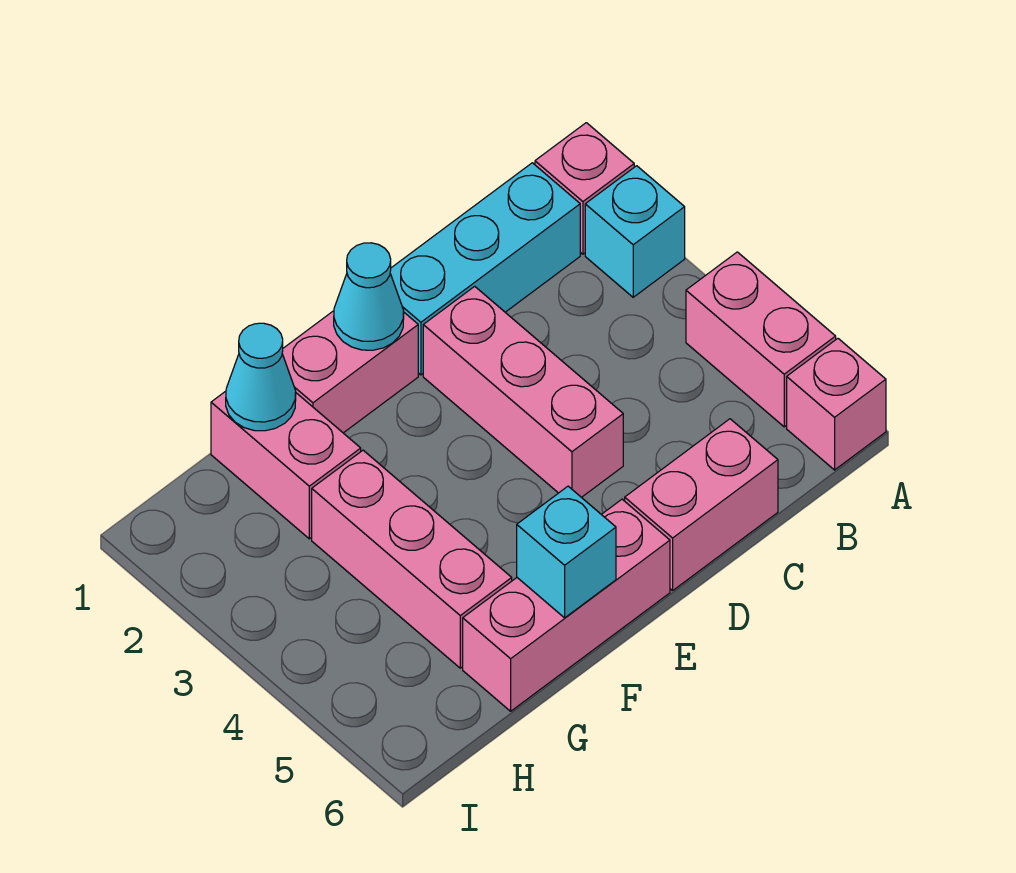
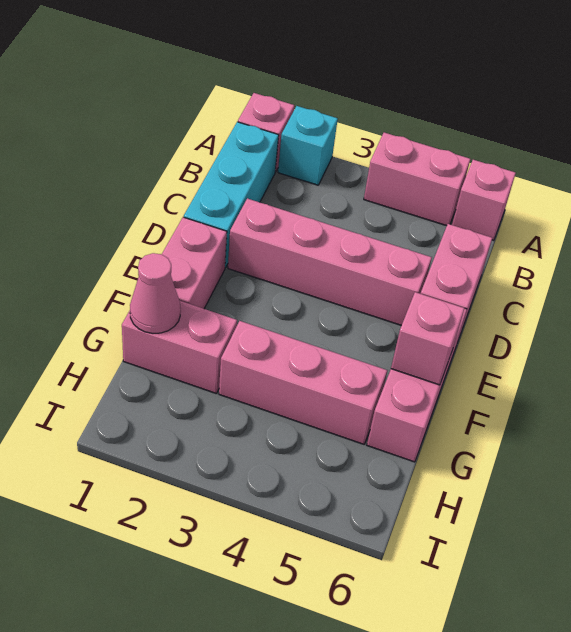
pink 1x3 brick [423,286,623,497] -> pink 1x4 brick [228,198,432,325]
cyan 1x1 cone [334,243,404,350] -> none
cyan 1x1 brick [517,486,616,618] -> pink 1x1 brick [391,292,465,385]
cyan 1x1 cone [226,323,296,431] -> pink 1x1 cone [130,253,181,333]

